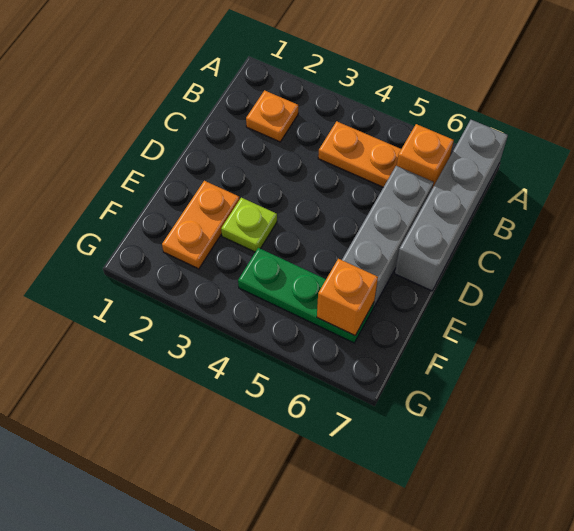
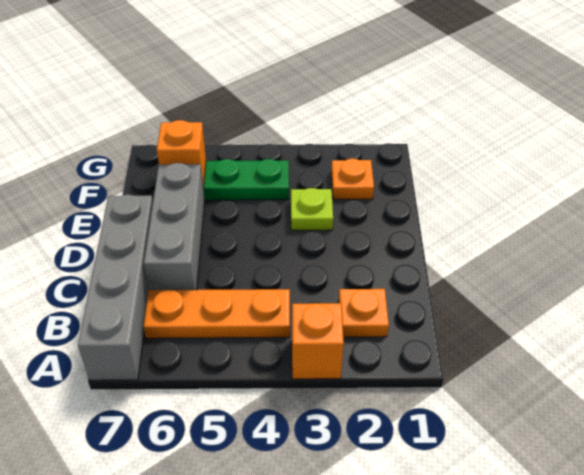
orange 1x1 brick [397,124,454,186] -> orange 1x1 brick moved to [292,303,344,379]
orange 1x2 plate [162,181,240,269] -> orange 1x1 plate [331,159,374,199]

